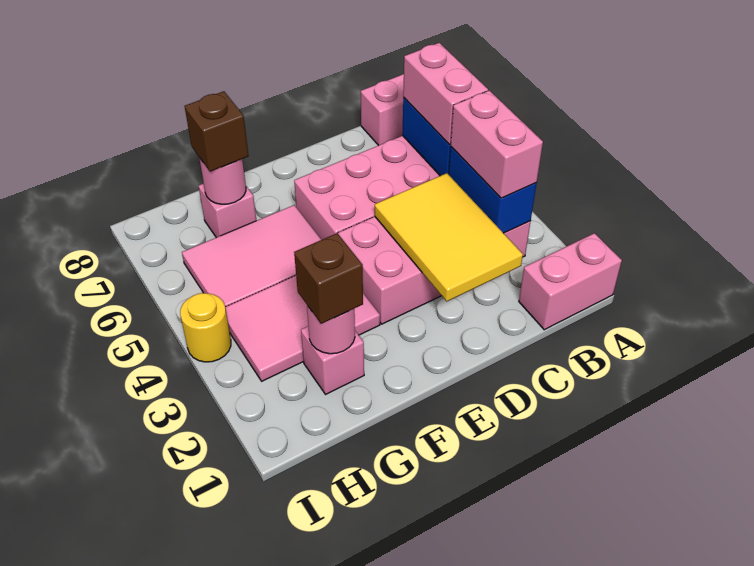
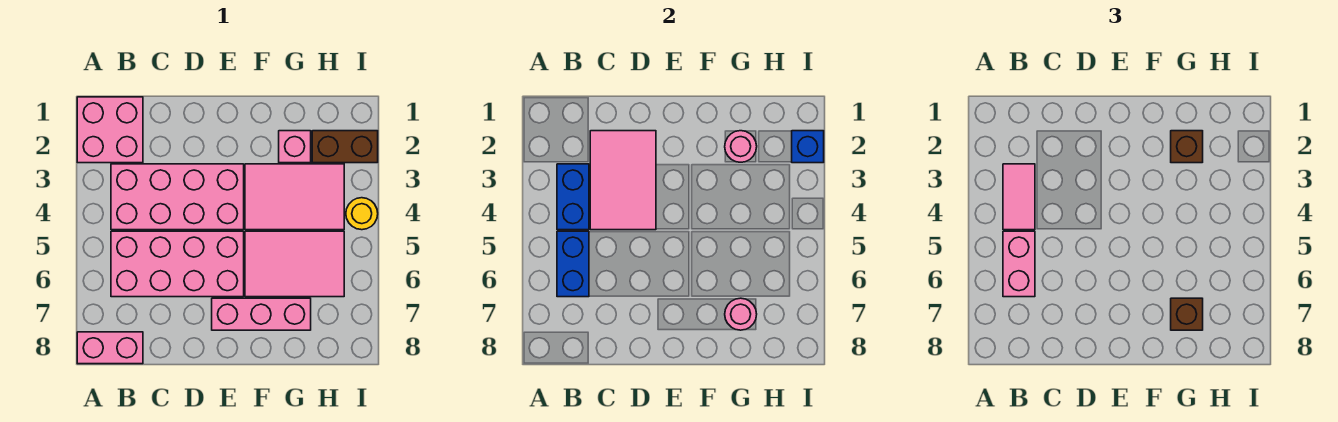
pink 1x2 brick [519,233,622,330] -> pink 2x2 brick [77,97,143,163]
pink 1x2 brick [450,90,543,198] -> pink 1x2 tile [1003,164,1035,230]
yellow 2x3 tile [375,173,523,301] -> pink 2x3 tile [590,131,656,230]
pink 1x1 brick [199,183,256,238] -> pink 1x3 brick [212,298,311,330]
none -> brown 1x2 brick [312,131,378,163]
none -> blue 1x1 brick [792,131,824,163]

